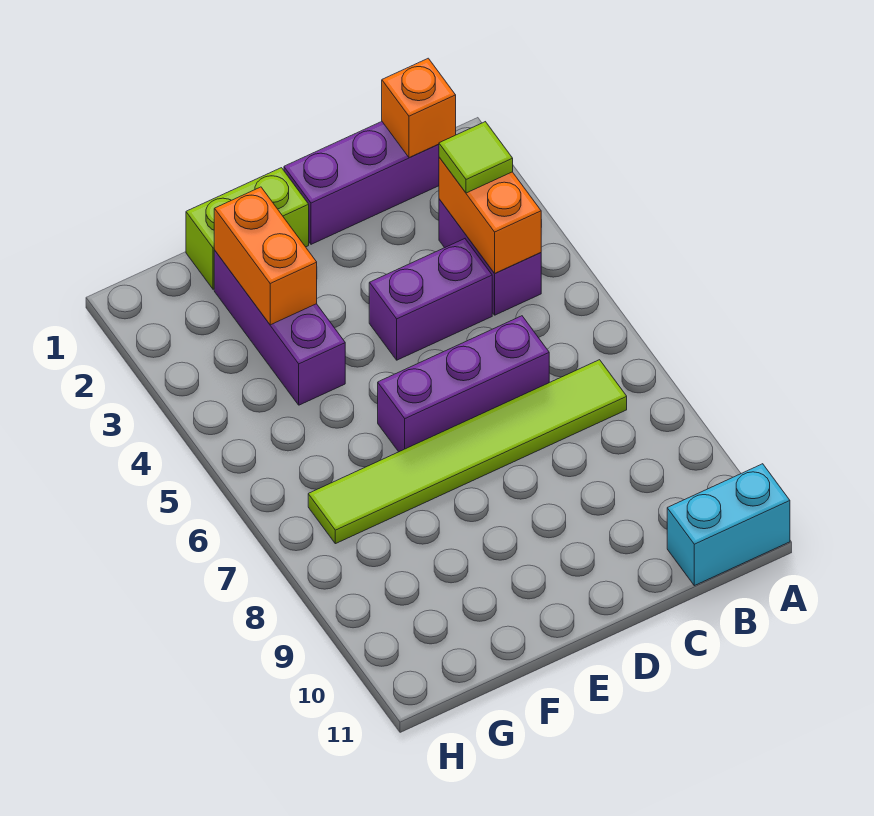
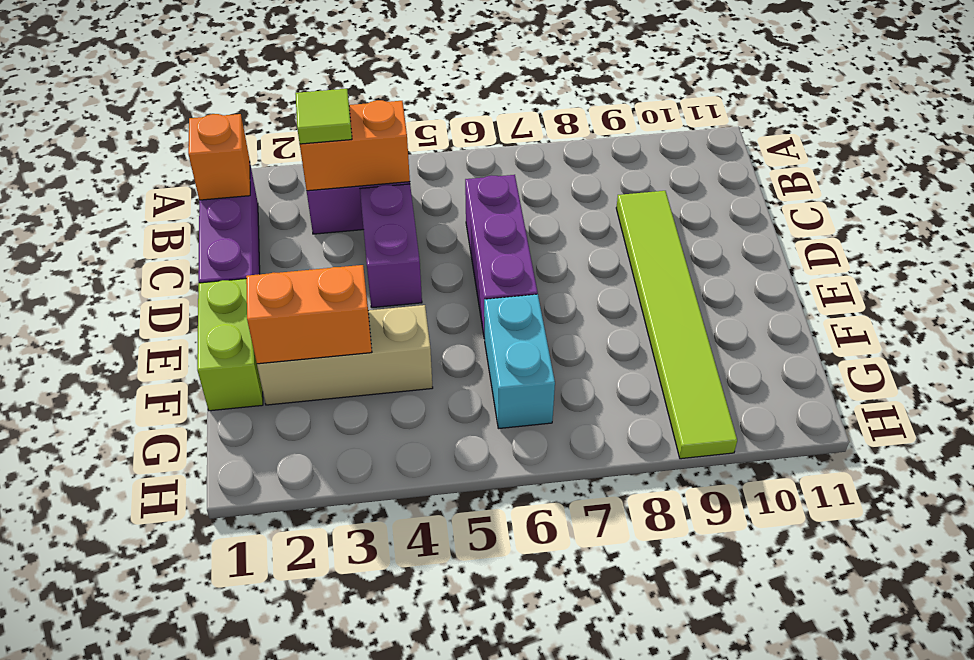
cyan 1x2 brick [667,464,790,586] -> cyan 1x2 brick moved to [484,294,555,429]
lime 1x6 tile [308,360,627,544] -> lime 1x6 tile moved to [616,191,737,459]
purple 1x3 brick [214,250,345,405] -> tan 1x3 brick [257,305,433,405]

